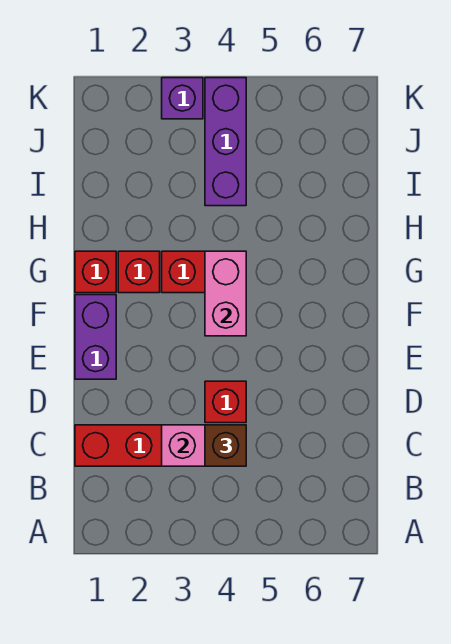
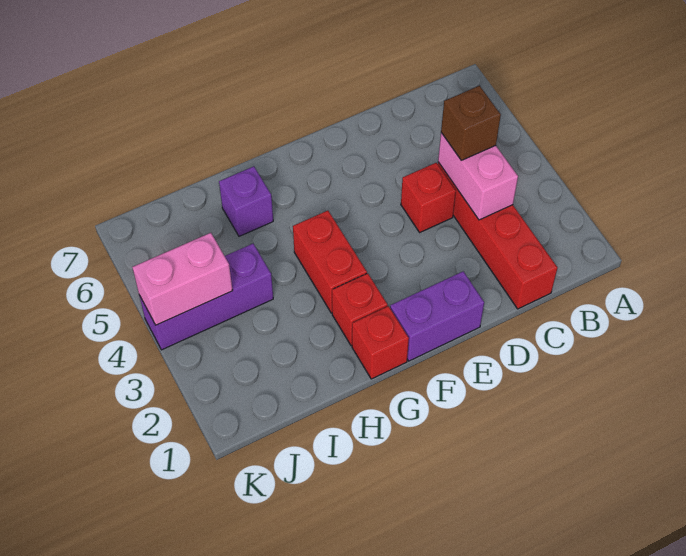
pink 1x2 brick [205,251,246,336] -> pink 1x2 brick moved to [132,233,233,325]
purple 1x1 brick [162,78,203,119] -> purple 1x1 brick moved to [219,166,273,236]

